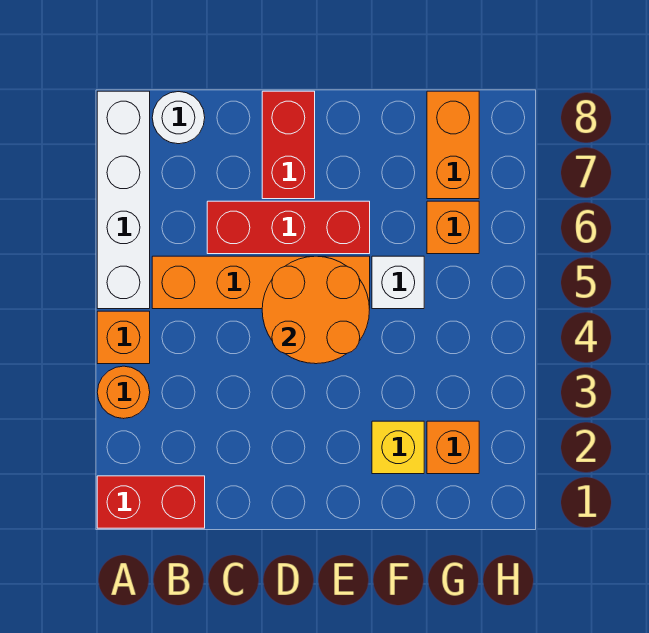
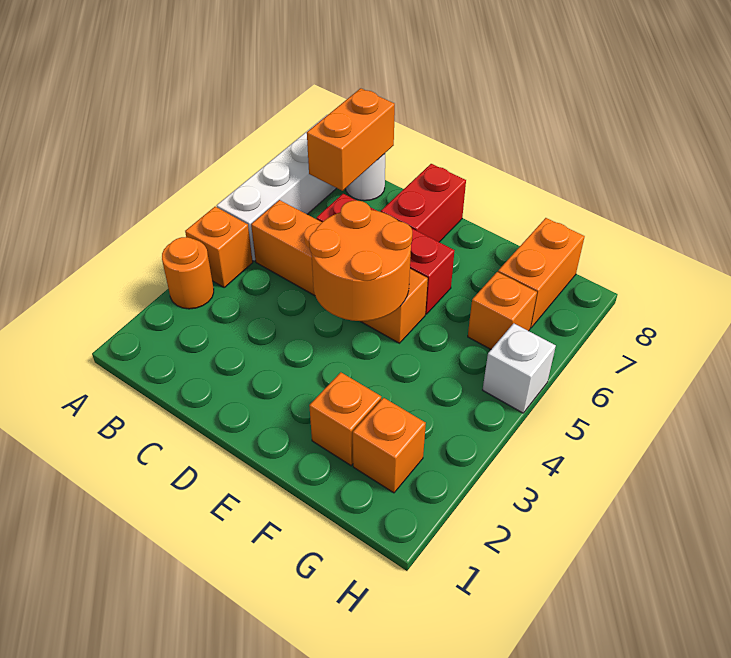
red 1x2 brick [97,476,205,528] -> none
none -> orange 1x2 brick [307,88,395,191]
yellow 1x1 brick [372,421,424,474] -> orange 1x1 brick [309,372,381,466]
white 1x1 brick [372,256,424,309] -> white 1x1 brick moved to [483,323,556,413]

